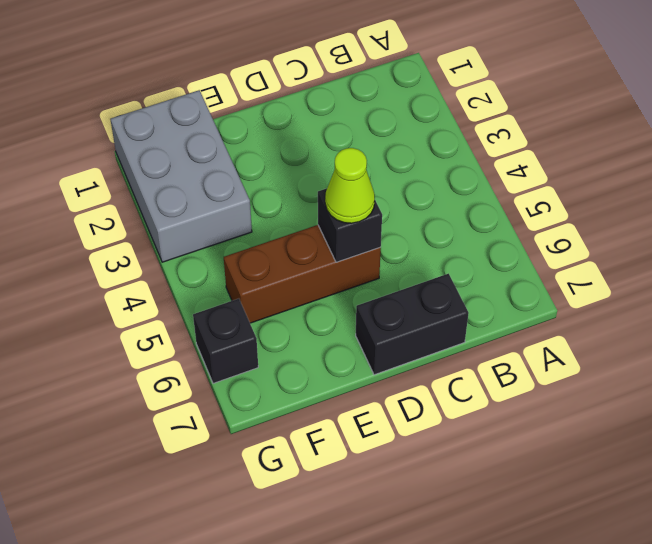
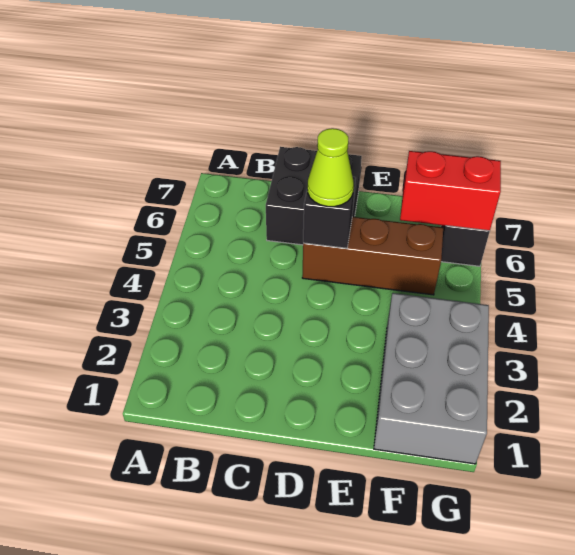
black 1x2 brick [356,274,469,375] -> black 2x2 brick [266,147,362,245]
none -> red 1x2 brick [400,151,501,231]

